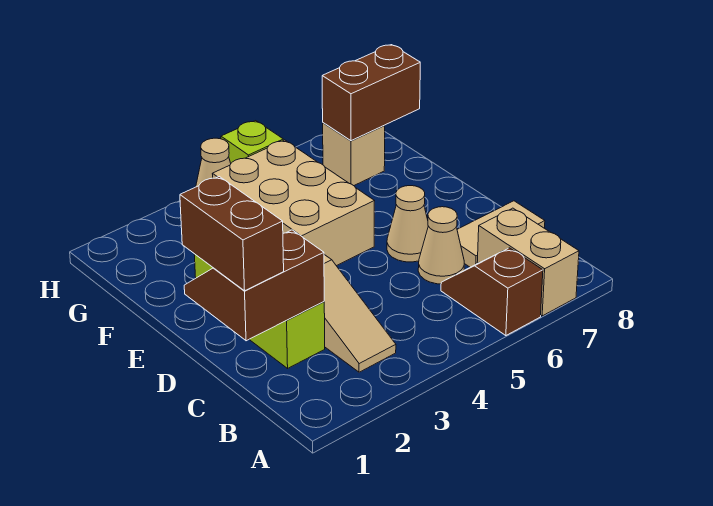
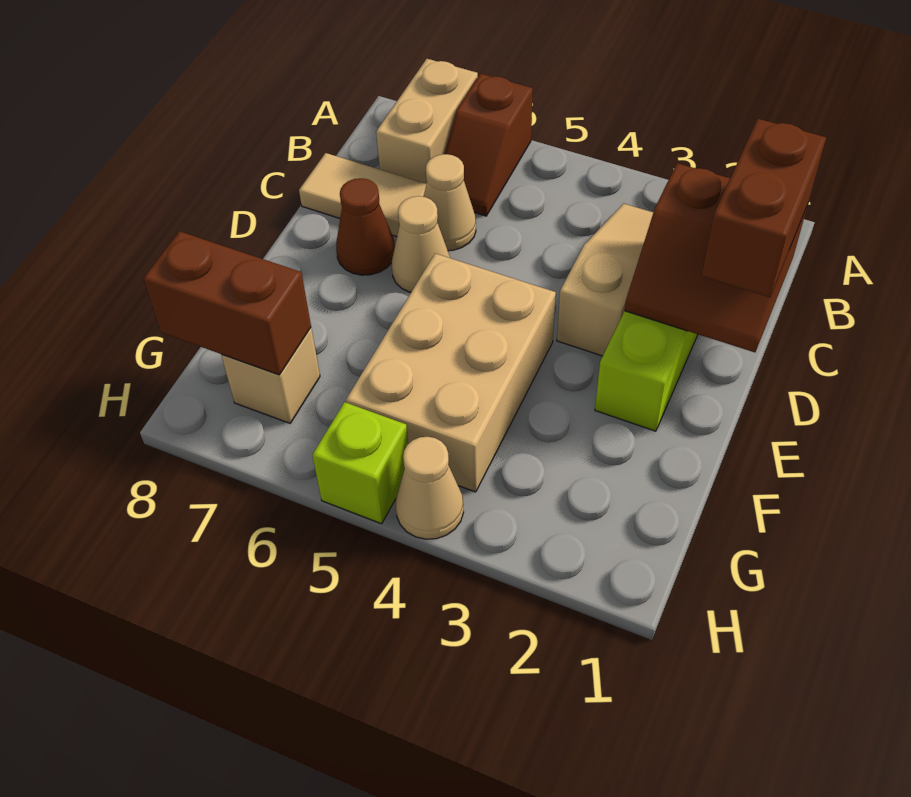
none -> brown 1x1 cone [336,178,395,275]

